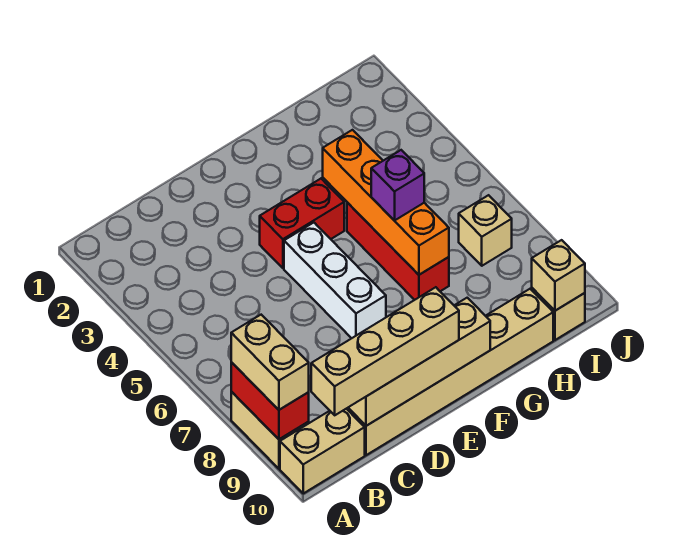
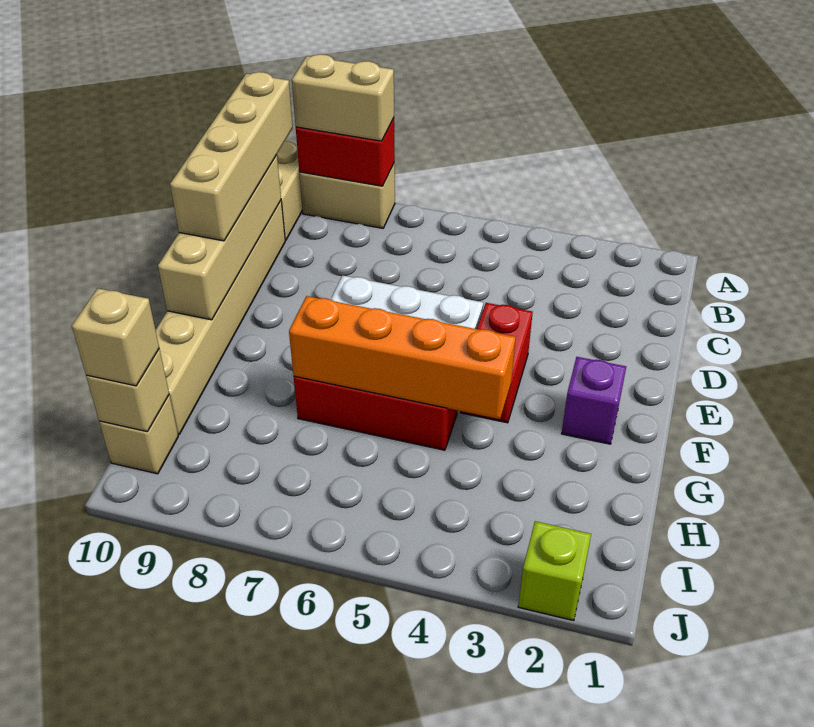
purple 1x1 brick [371,150,424,221] -> purple 1x1 brick moved to [561,357,626,444]
tan 1x1 brick [459,195,512,266] -> tan 1x1 brick moved to [72,288,159,386]
none -> lime 1x1 brick [518,521,591,621]

